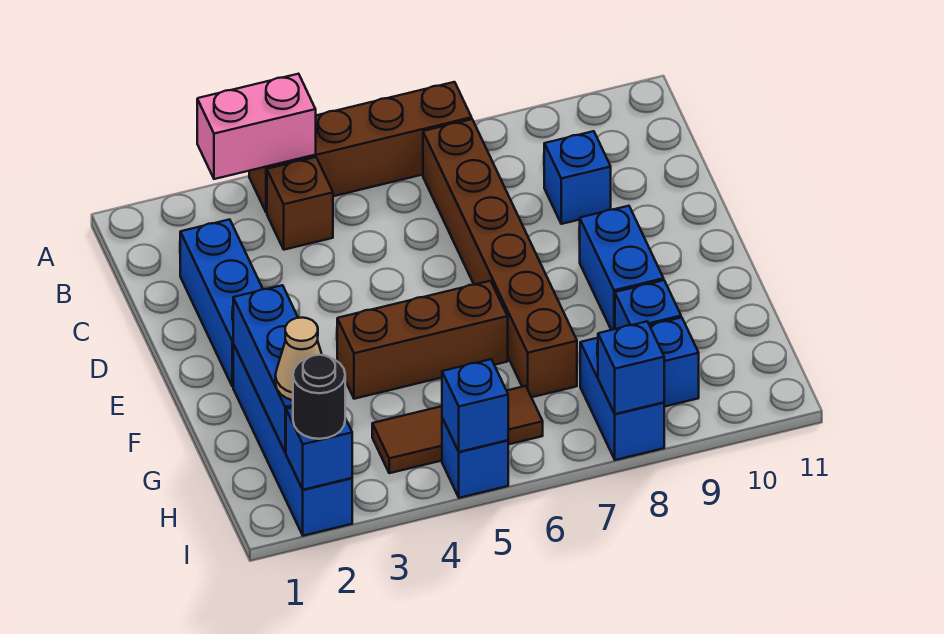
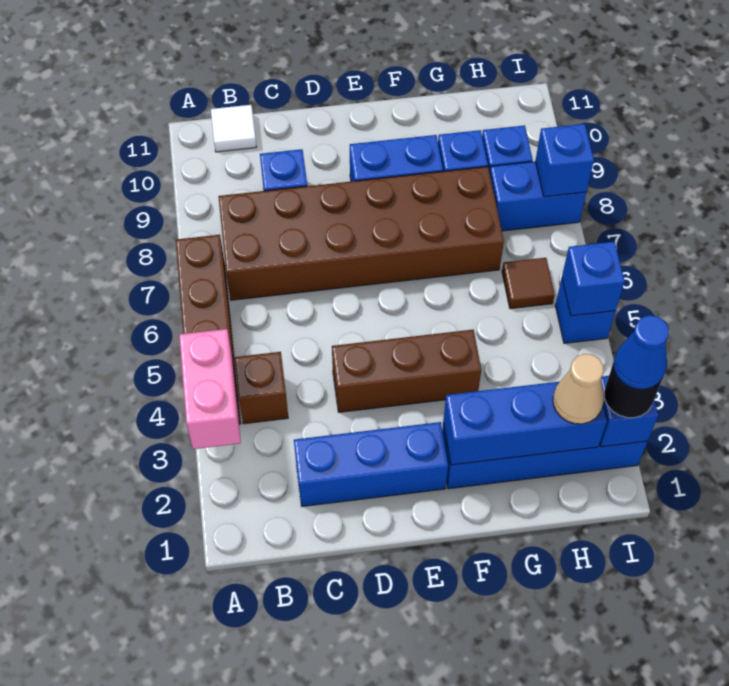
brown 1x6 brick [423,119,577,397] -> brown 2x6 brick [218,167,504,300]
none -> white 1x1 tile [211,105,256,152]
brown 1x3 brick [337,281,508,399] -> brown 1x3 brick turned to [332,330,481,412]
brown 1x3 tile [372,386,543,473] -> brown 1x1 tile [502,258,555,309]
none -> blue 1x1 cone [613,315,669,389]

